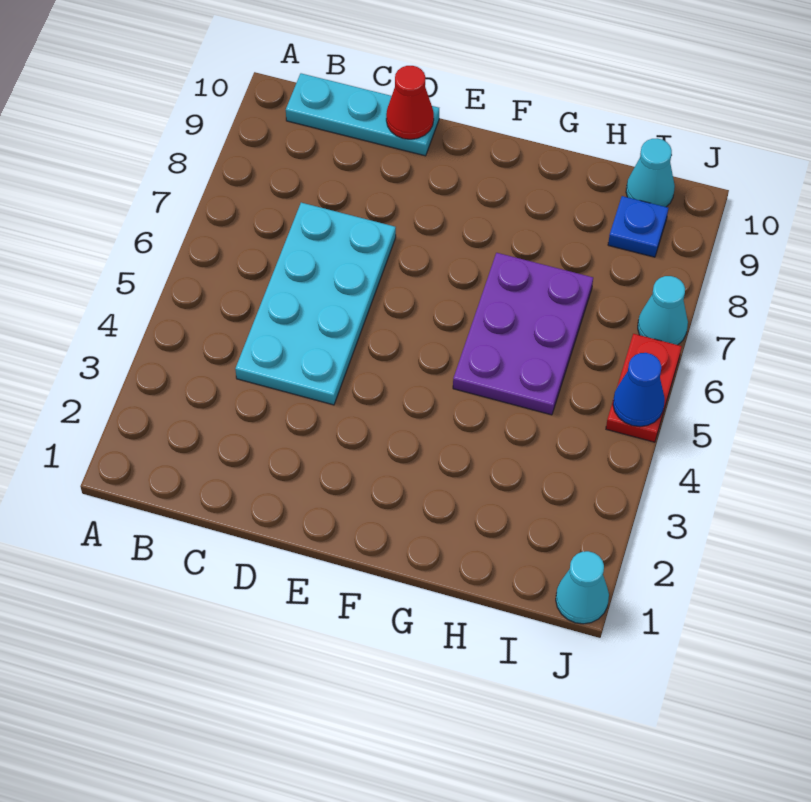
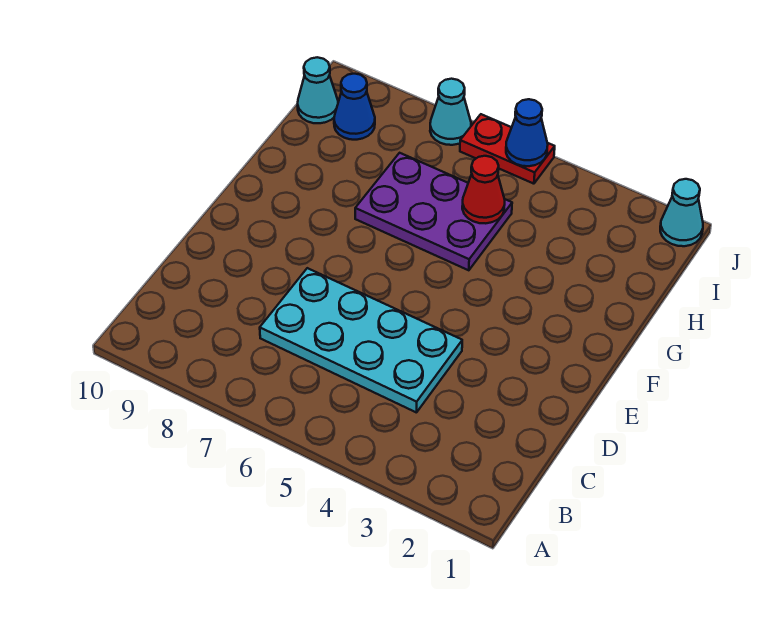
cyan 1x3 plate [286,73,439,156] -> none
red 1x1 cone [386,66,434,139] -> red 1x1 cone moved to [462,156,505,223]
blue 1x1 plate [608,196,668,257] -> blue 1x1 cone [334,74,375,140]

